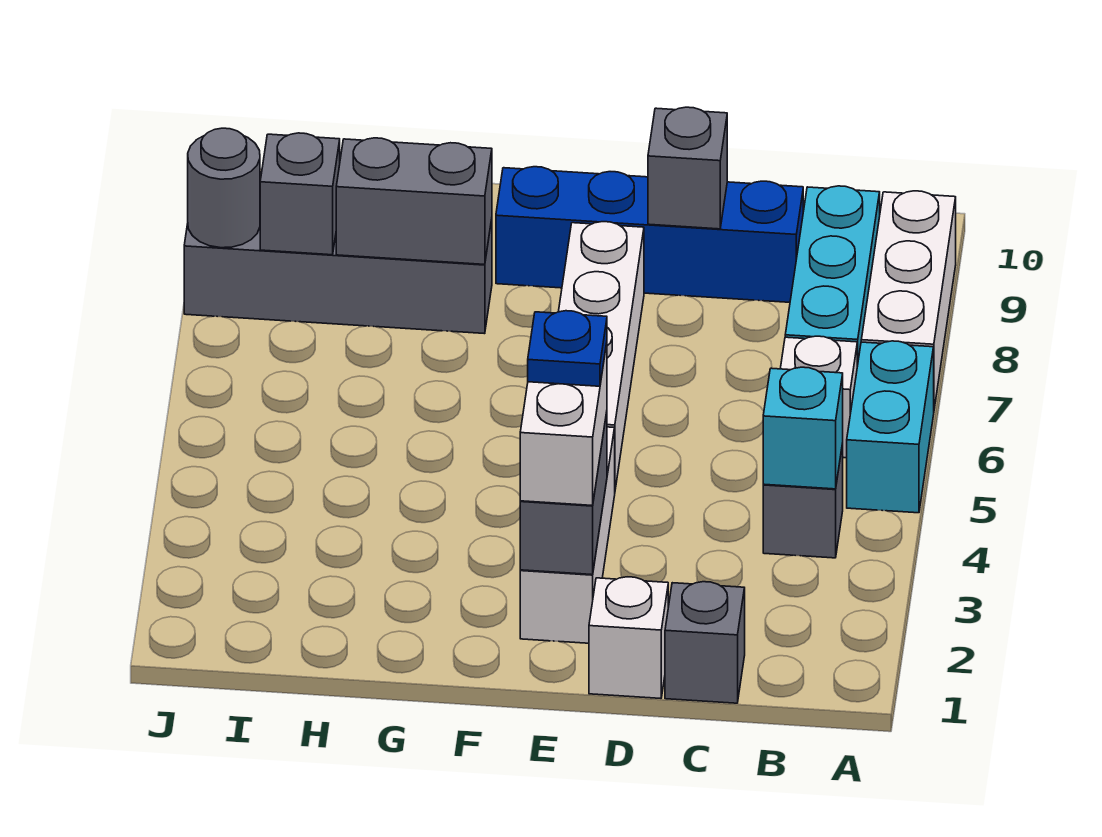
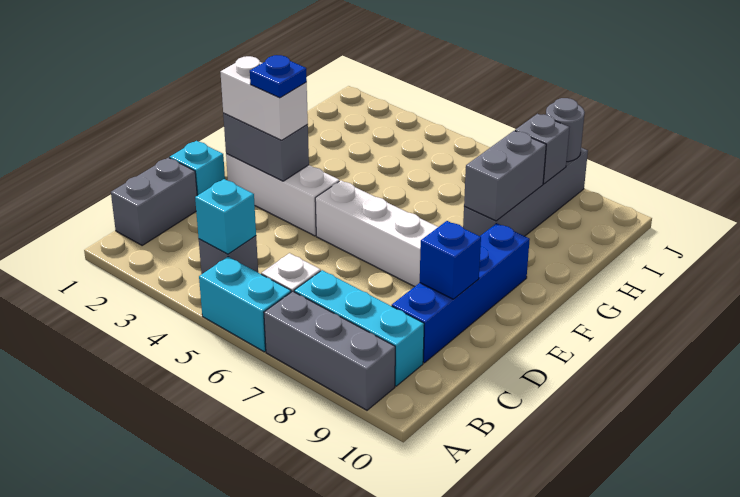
white 1x3 brick [861,191,956,408] -> grey 1x3 brick [264,291,395,410]
grey 1x1 brick [665,582,745,703] -> grey 1x2 brick [111,158,197,245]
white 1x1 brick [589,577,668,698] -> cyan 1x1 brick [170,141,225,195]
grey 1x1 brick [648,107,727,229] -> blue 1x1 brick [420,221,481,299]

